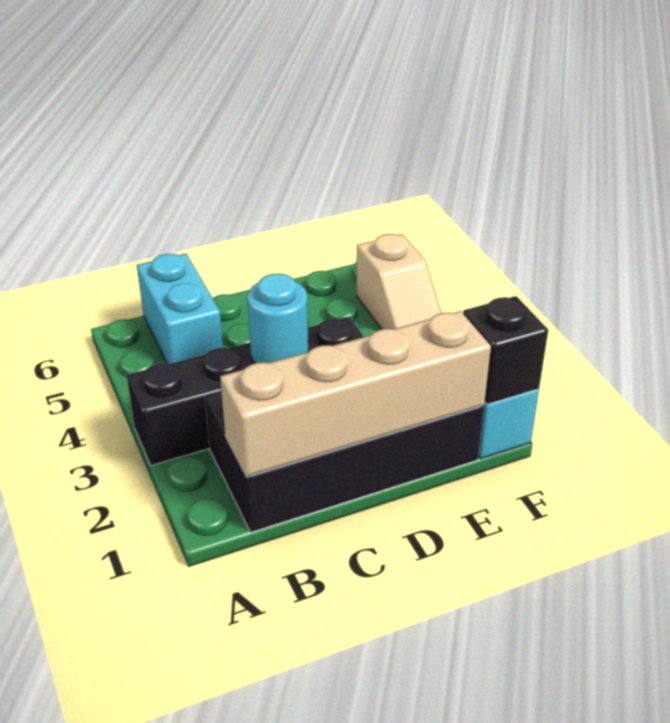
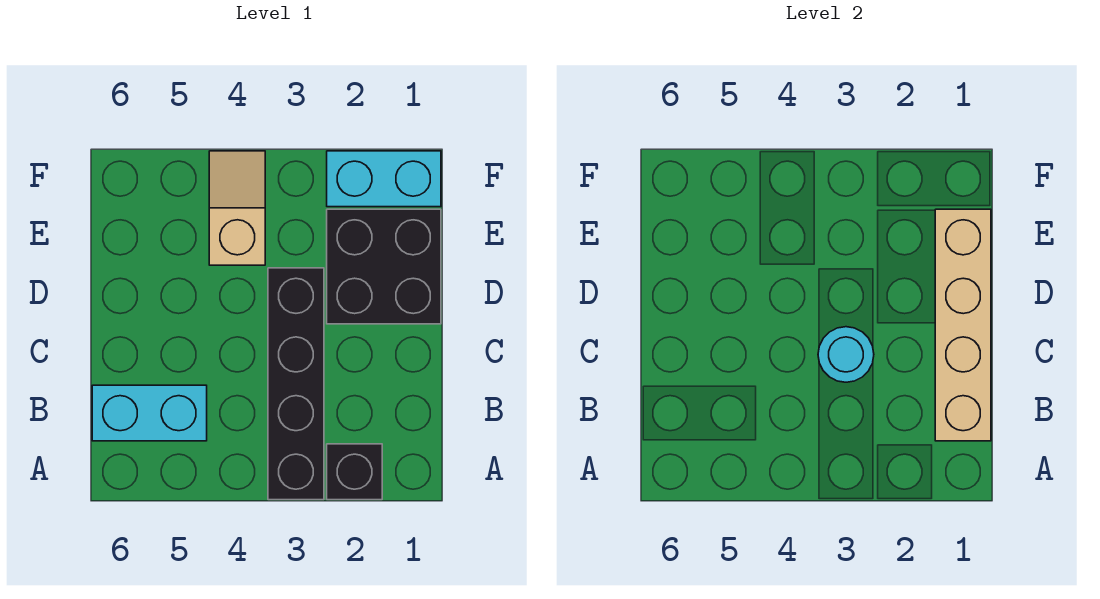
black 2x4 brick [205,392,484,532] -> black 2x2 brick [327,209,441,324]
black 1x1 brick [463,296,548,404] -> black 1x1 brick moved to [327,444,382,500]
tan 1x2 slope [356,234,441,329] -> tan 1x2 slope turned to [209,151,265,265]

